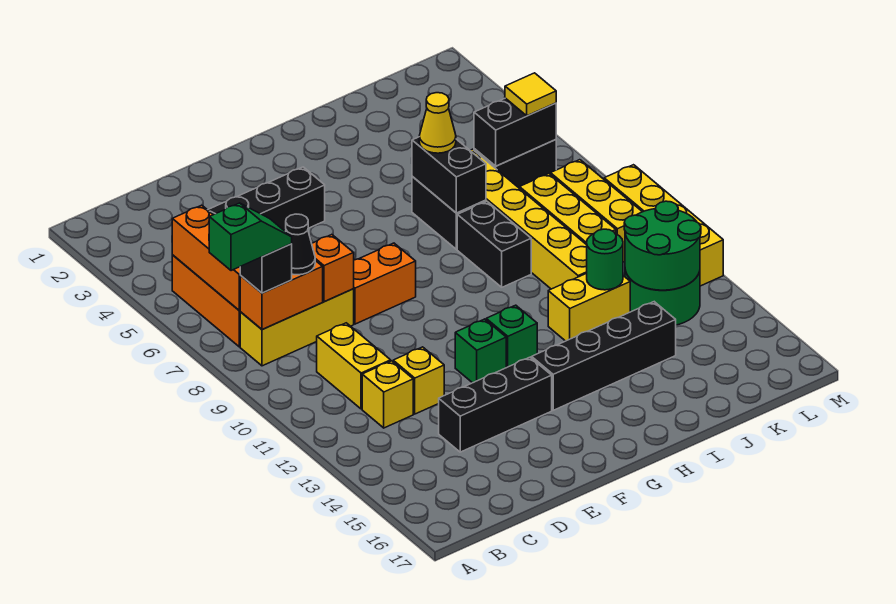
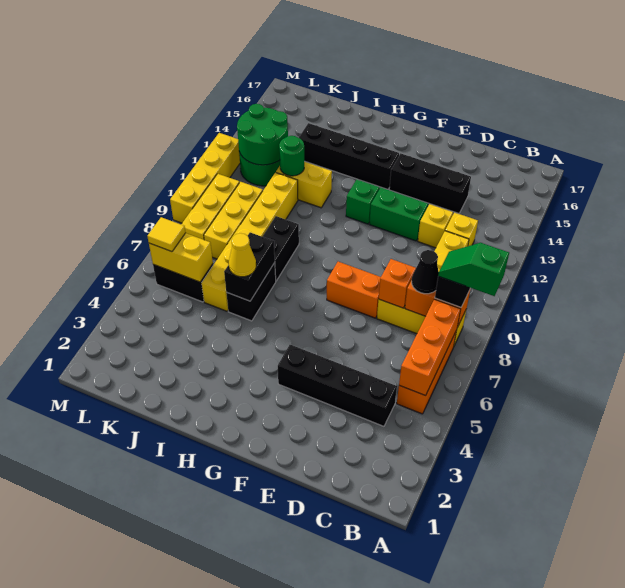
green 1x1 brick [455,319,506,383] -> green 1x2 brick [370,188,428,241]
black 1x2 brick [474,98,556,166] -> yellow 1x2 brick [149,233,213,282]

